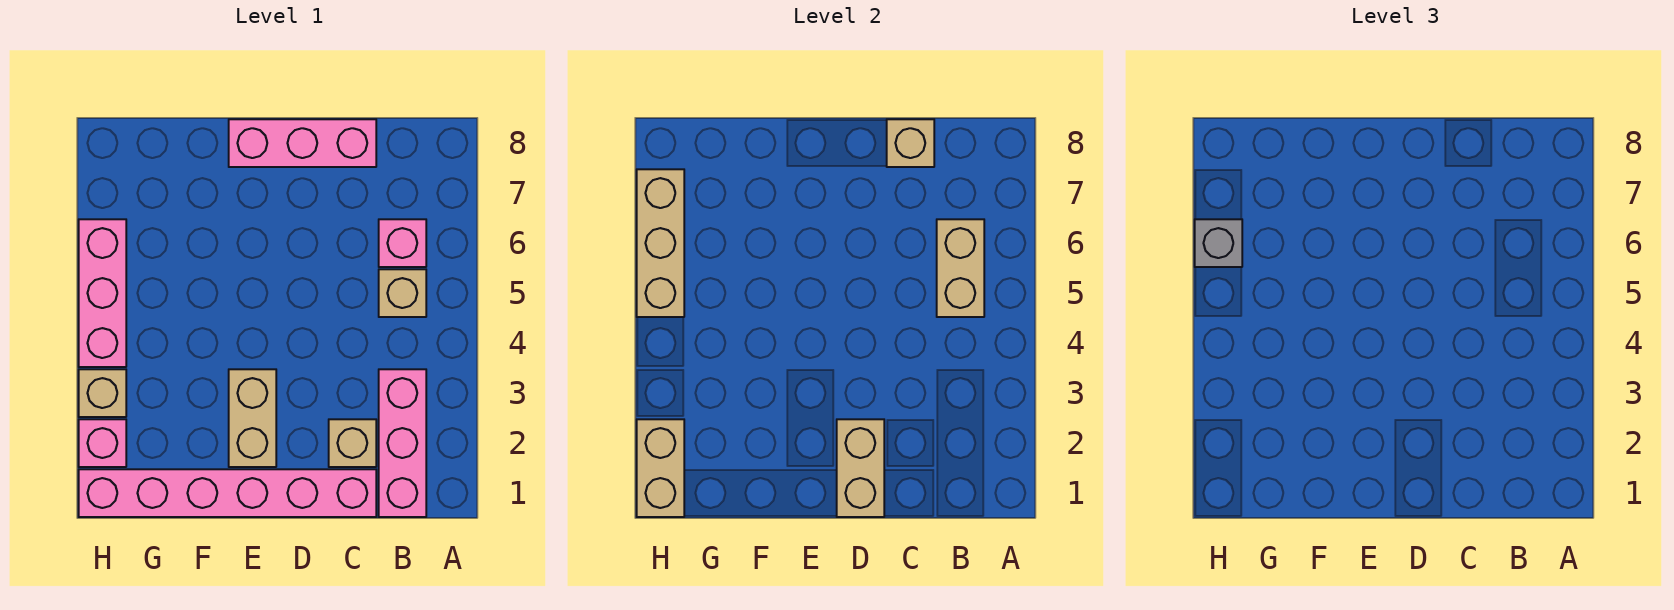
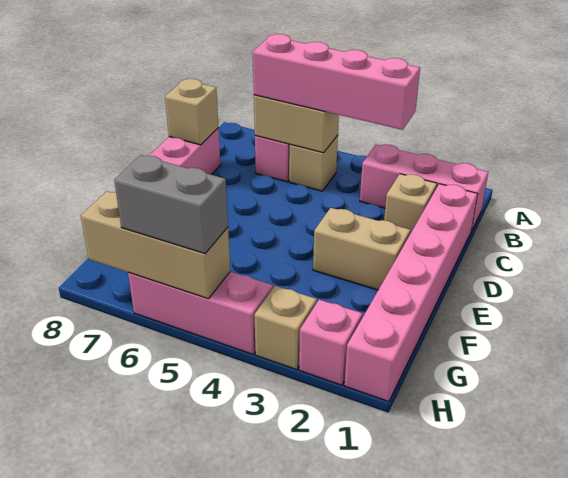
none -> pink 1x4 brick [253,34,420,130]
tan 1x2 brick [837,419,884,517] -> none
tan 1x2 brick [637,419,684,517] -> none
grey 1x1 brick [1195,219,1242,267] -> grey 1x2 brick [114,155,228,254]

